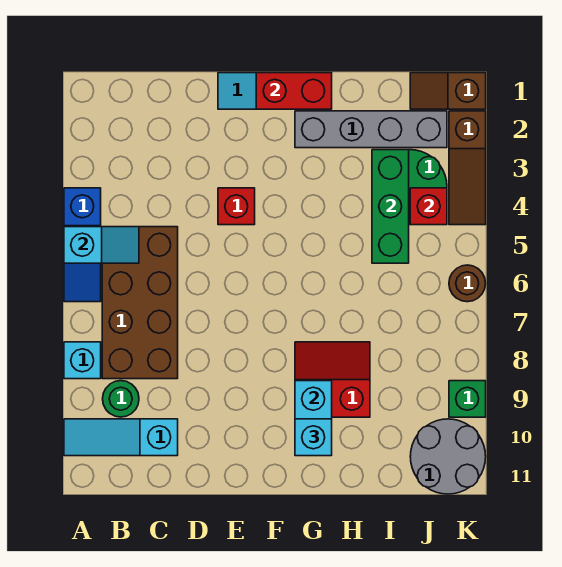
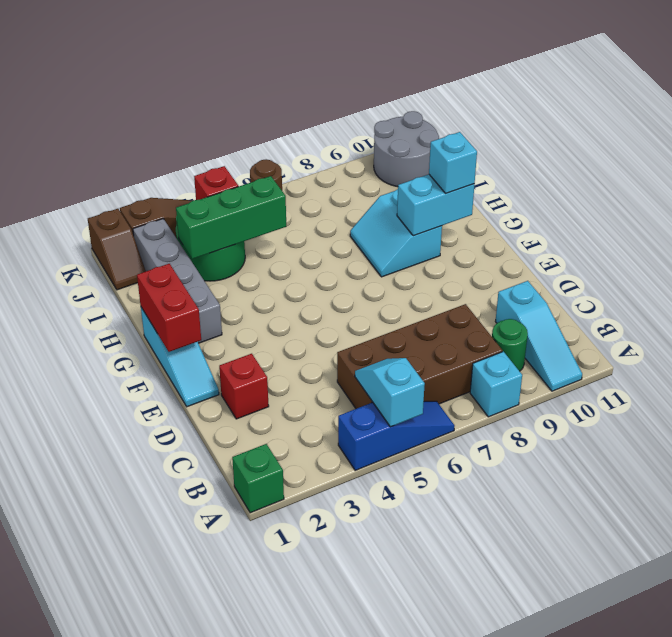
red 1x1 brick [218,188,255,225] -> red 1x1 brick moved to [219,354,269,419]
red 2x2 slope [295,342,370,417] -> cyan 2x2 slope [350,189,442,277]
green 1x1 brick [449,381,486,417] -> green 1x1 brick moved to [232,444,284,513]

